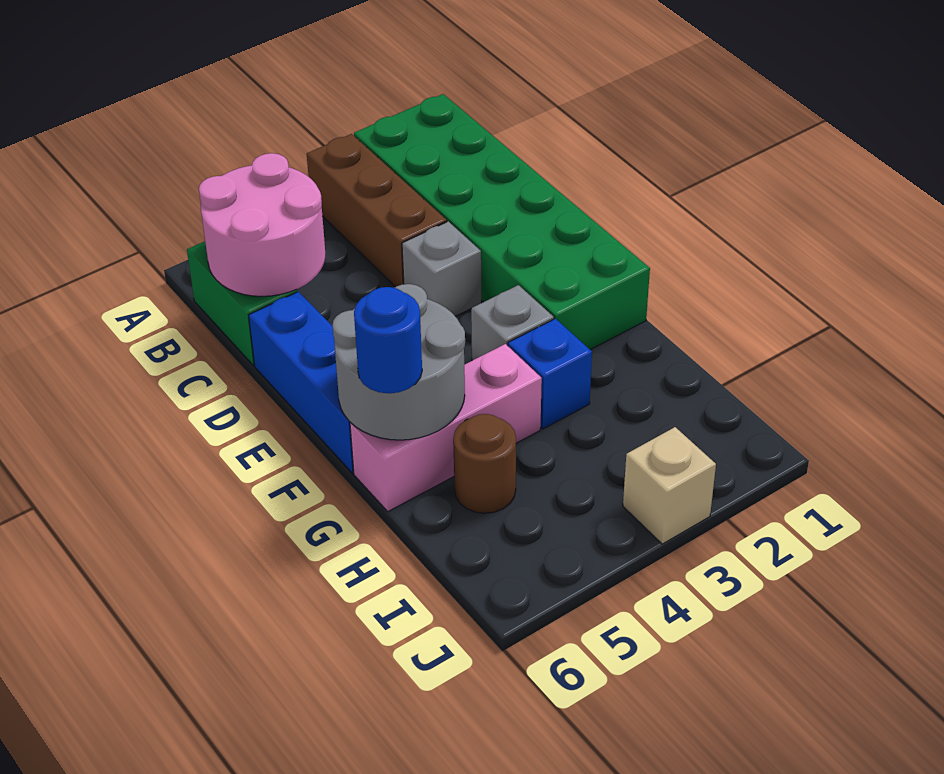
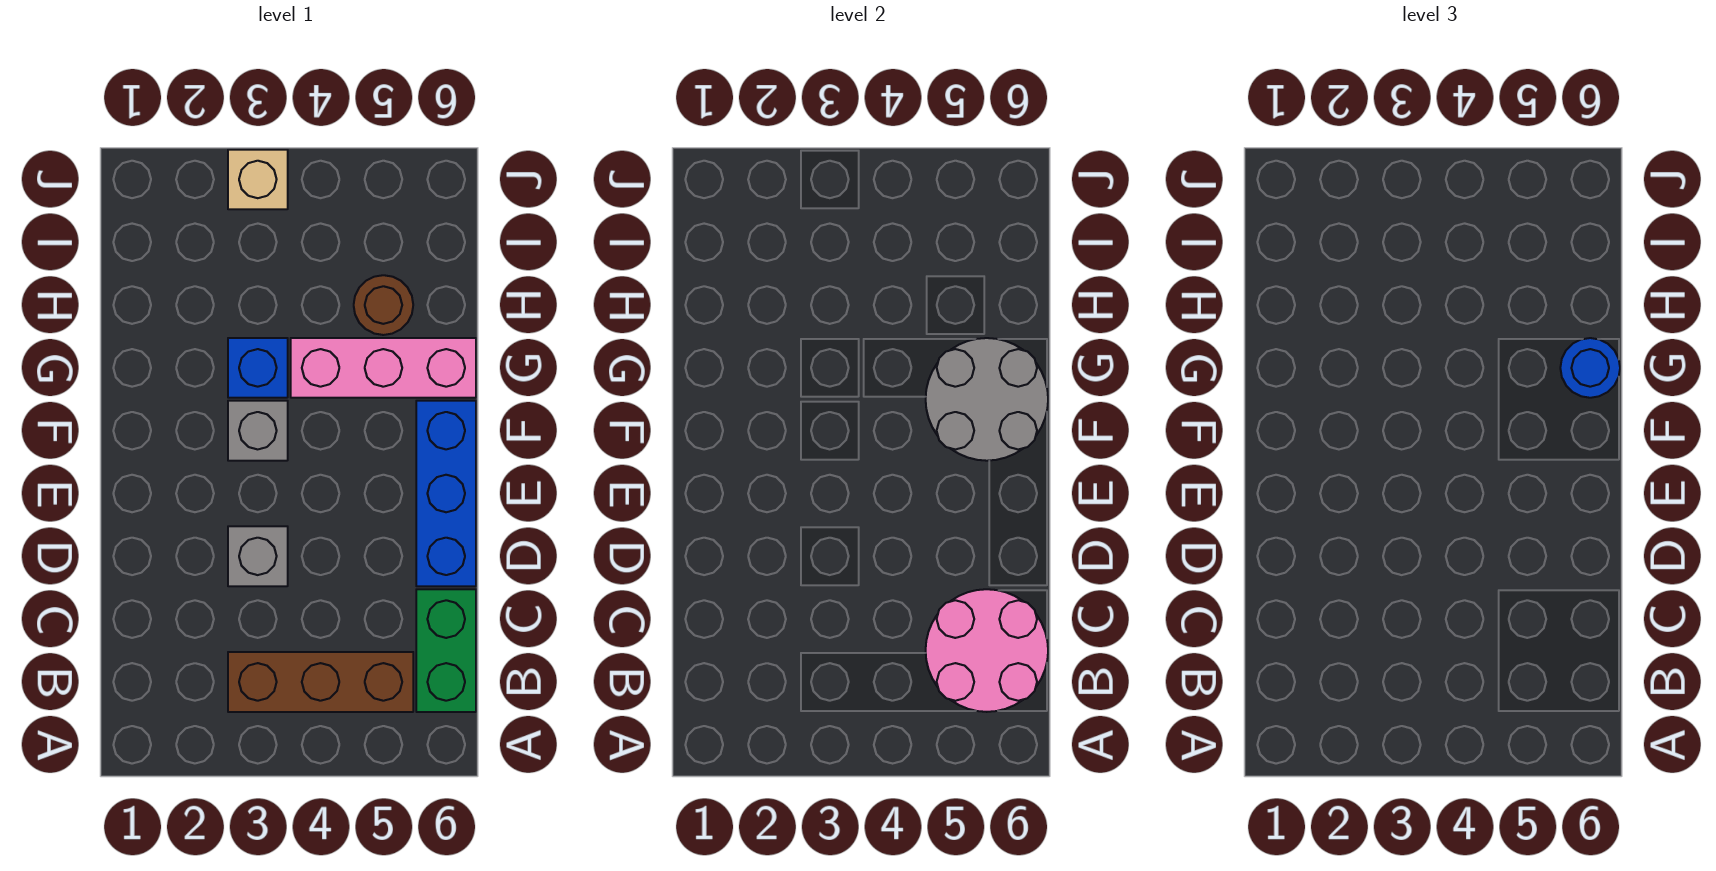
green 2x6 brick [354,94,650,350] -> none
brown 1x3 brick [307,134,447,287] -> brown 1x3 brick turned to [228,652,413,712]

